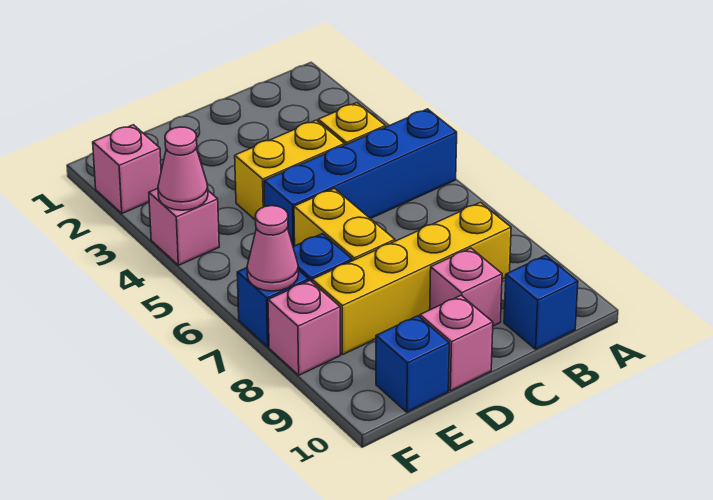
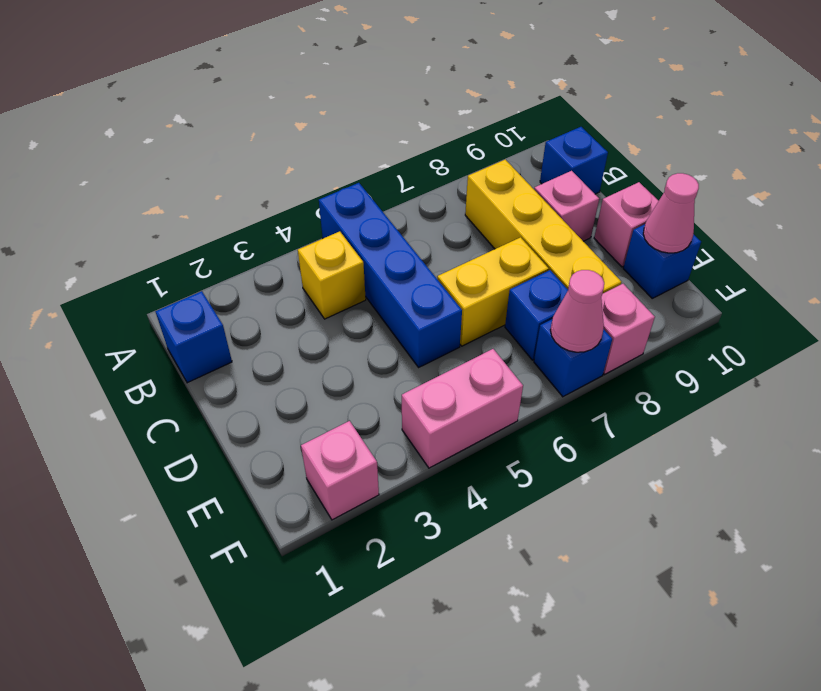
none -> blue 1x1 brick [155,291,232,383]
yellow 1x2 brick [235,120,345,220] -> none
pink 1x1 brick [149,189,219,265] -> pink 1x2 brick [402,349,523,468]
pink 1x1 cone [158,127,208,210] -> pink 1x1 cone moved to [643,173,699,253]

